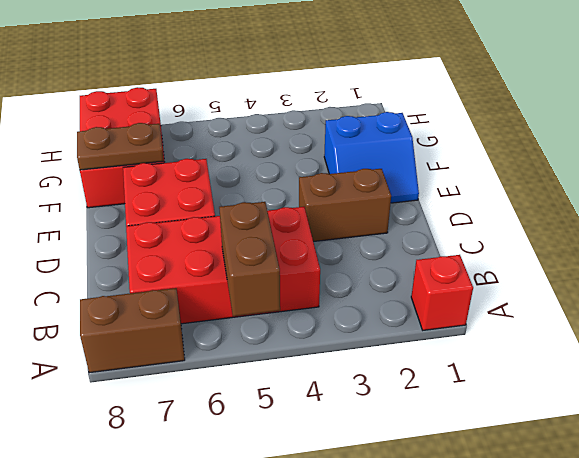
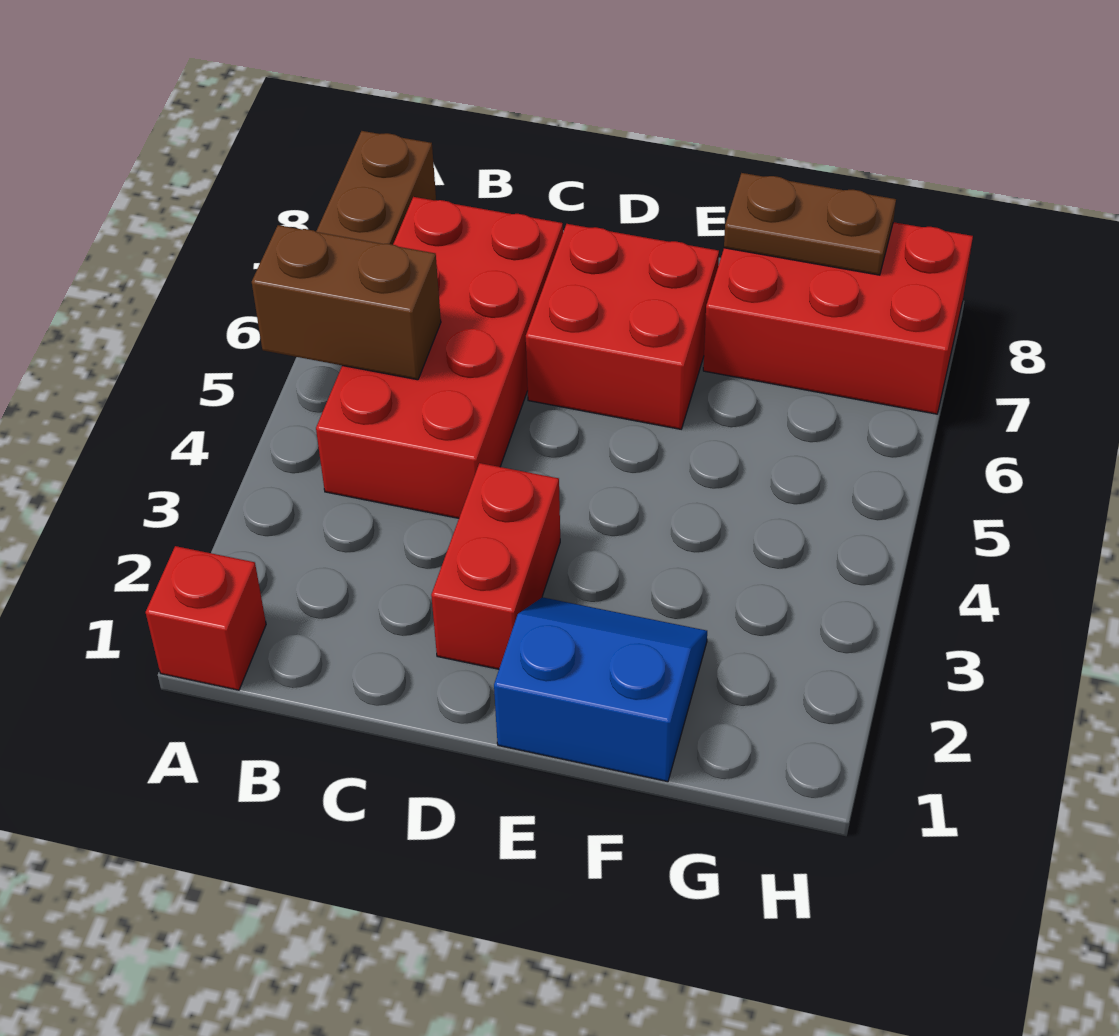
brown 1x2 brick [299,169,391,242] -> red 1x2 brick [431,463,560,669]
blue 2x2 slope [324,112,419,203] -> blue 2x2 slope turned to [494,597,707,782]
brown 1x2 plate [77,123,164,170] -> brown 1x2 plate turned to [724,173,896,275]

